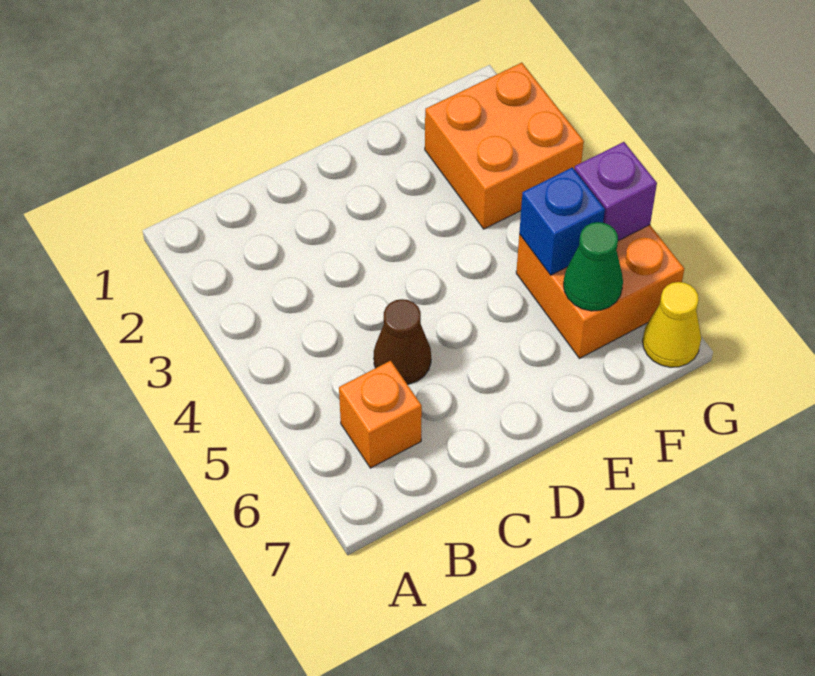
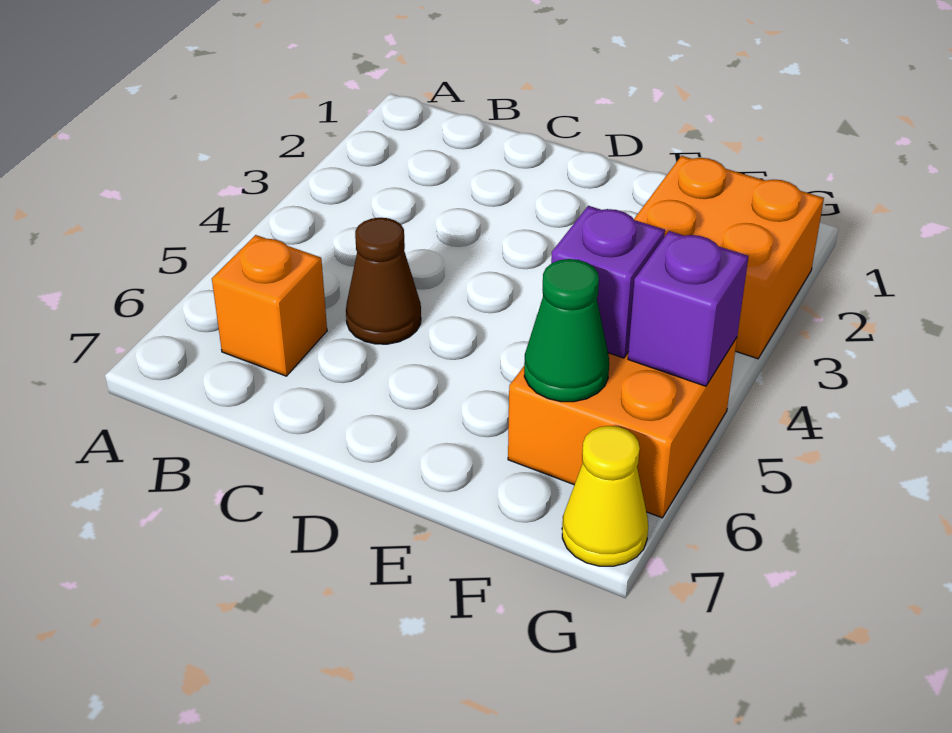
blue 1x1 brick [519,168,605,275] -> purple 1x1 brick [551,206,665,358]

